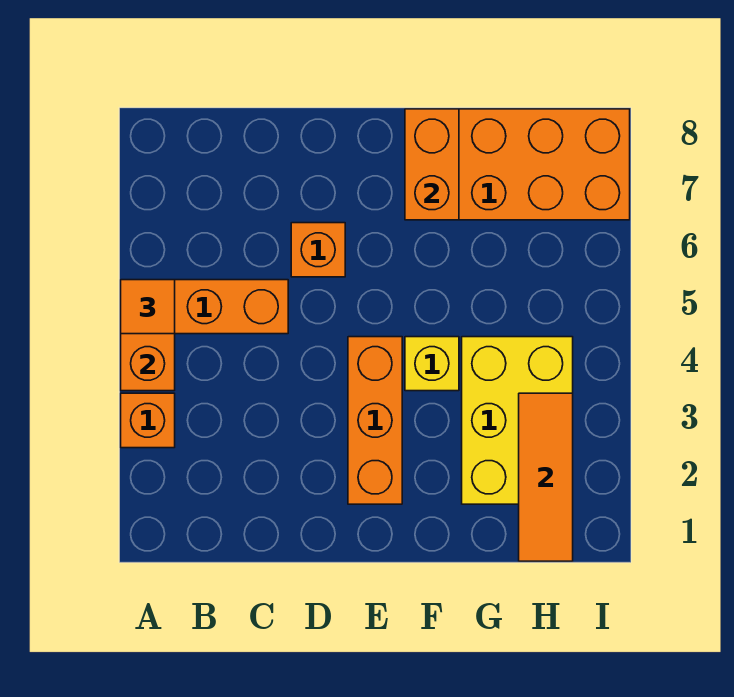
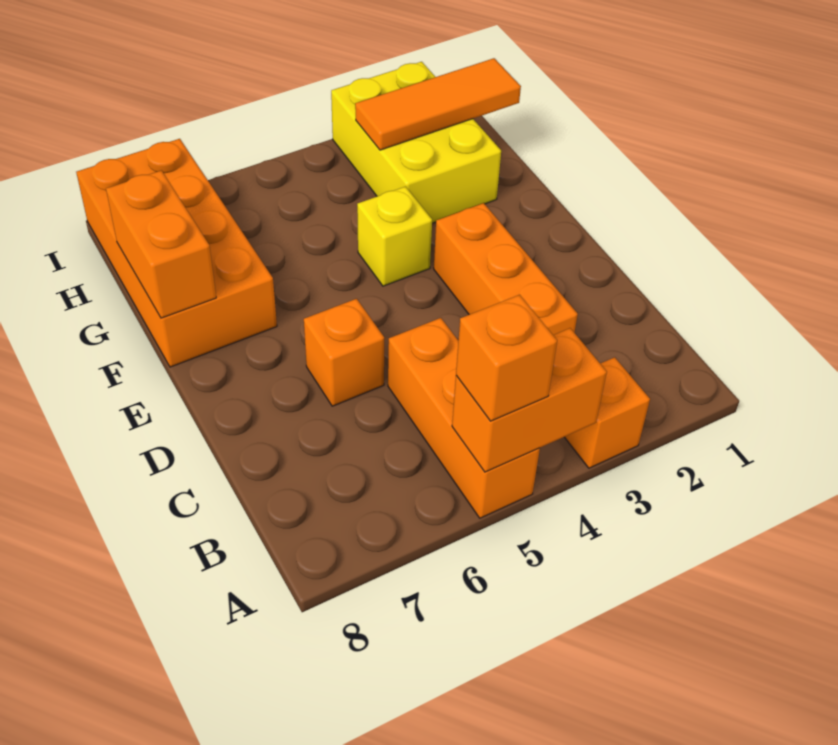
orange 1x1 tile [121,280,175,334] -> orange 1x1 brick [456,295,557,421]
orange 1x3 brick [348,337,402,504] -> orange 1x3 brick turned to [434,203,578,335]
orange 1x2 brick [405,109,459,220] -> orange 1x2 brick turned to [106,170,216,318]
yellow 2x3 brick [462,337,573,504] -> yellow 2x3 brick turned to [331,62,501,223]

